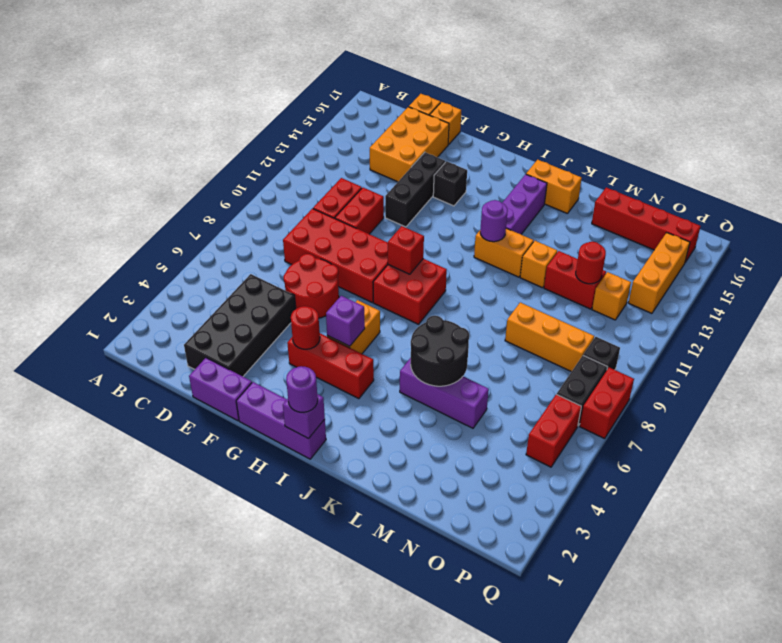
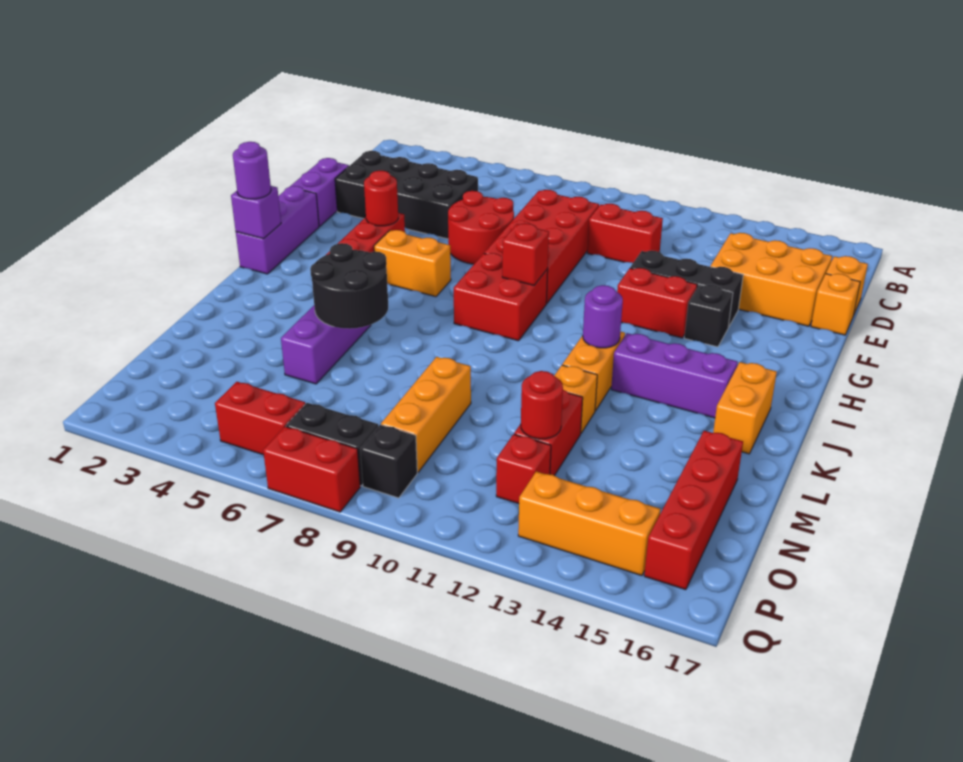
red 1x2 brick [335,188,384,234] -> red 1x2 brick moved to [617,268,697,338]
purple 1x1 brick [326,296,365,346] -> none
orange 1x1 brick [592,272,631,320] -> red 1x1 brick [496,434,551,504]

